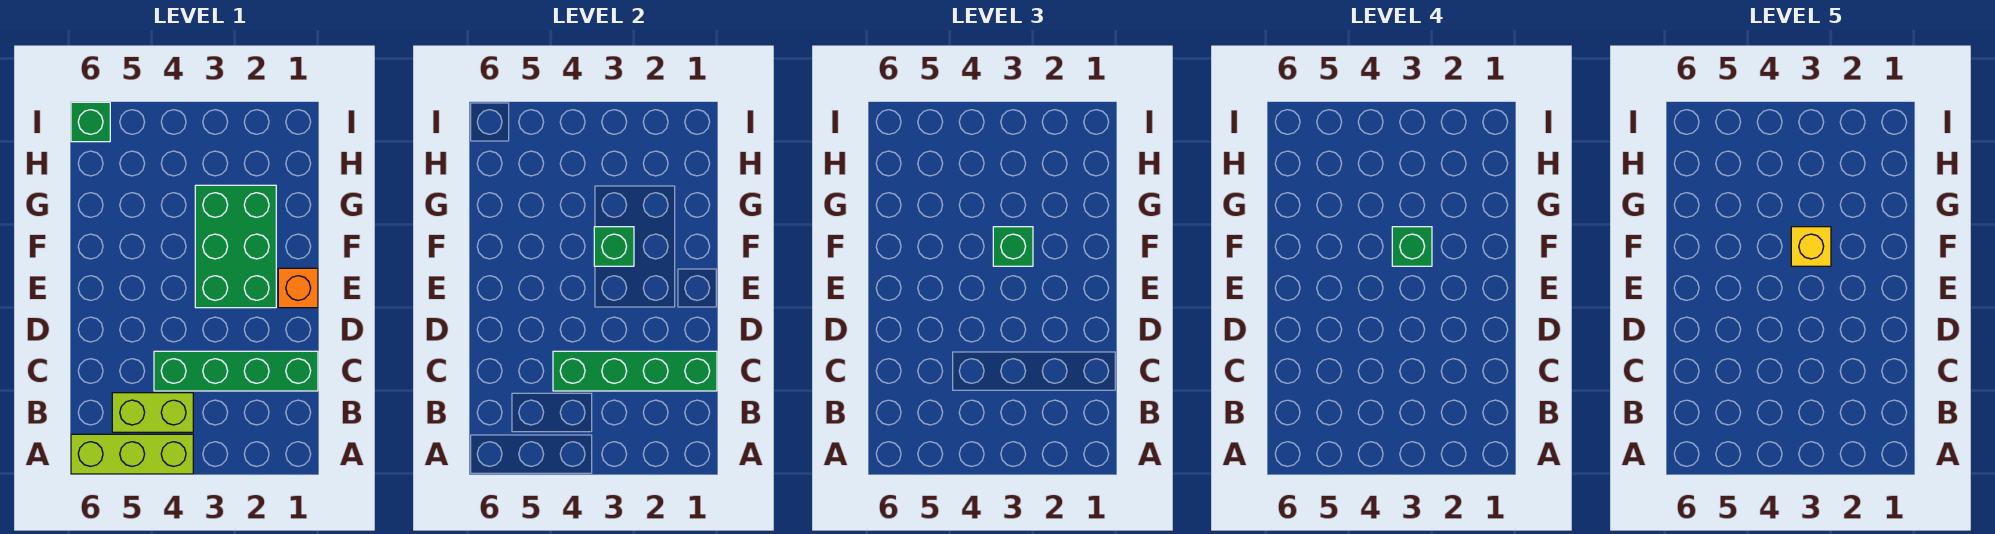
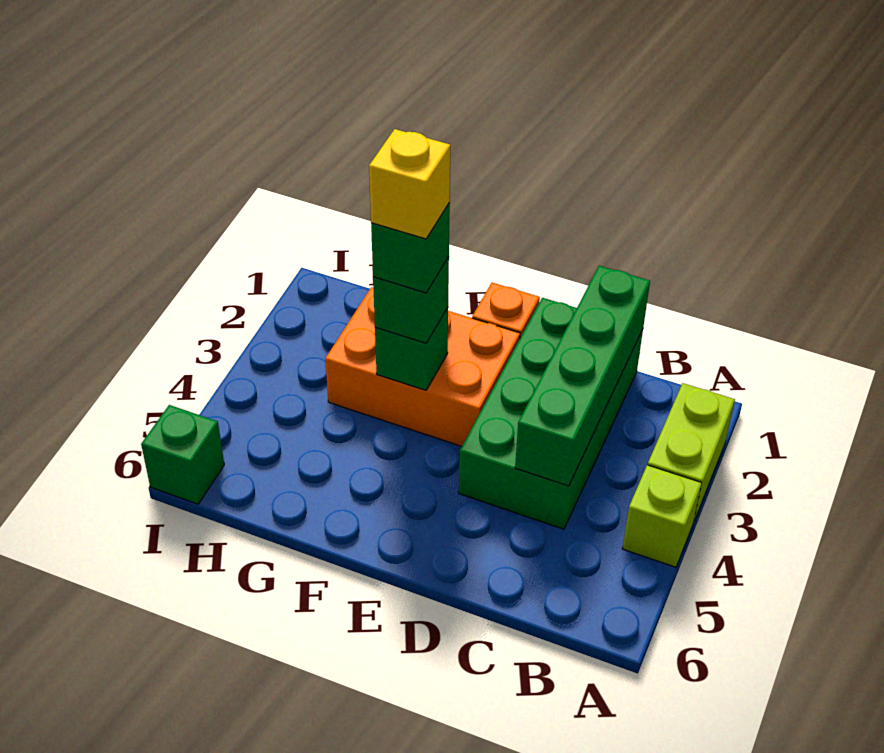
lime 1x3 brick [71,434,193,474] -> lime 1x1 brick [622,465,702,567]
lime 1x2 brick [112,393,193,432] -> lime 1x2 brick moved to [648,383,735,523]
green 1x4 brick [154,351,318,391] -> green 2x4 brick [459,298,643,529]
green 2x3 brick [195,185,276,308] -> orange 2x3 brick [325,287,520,446]

